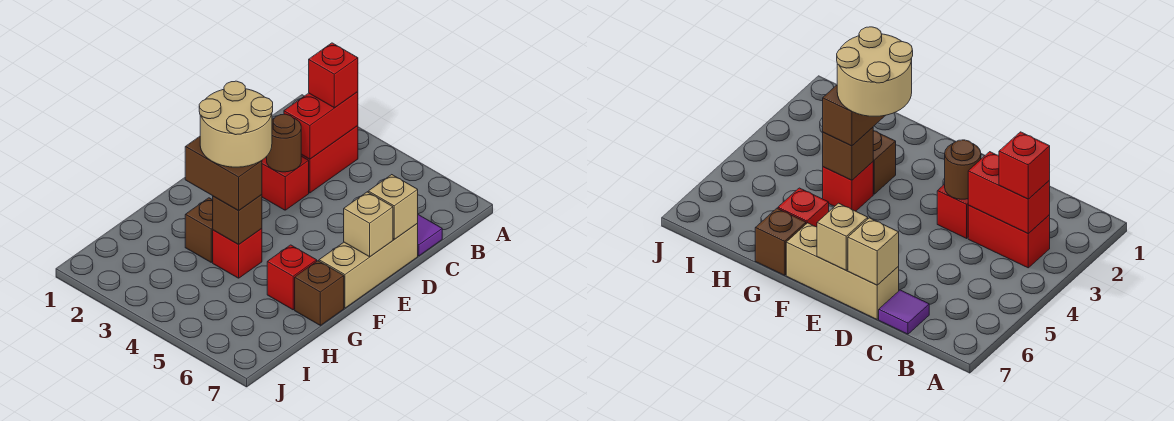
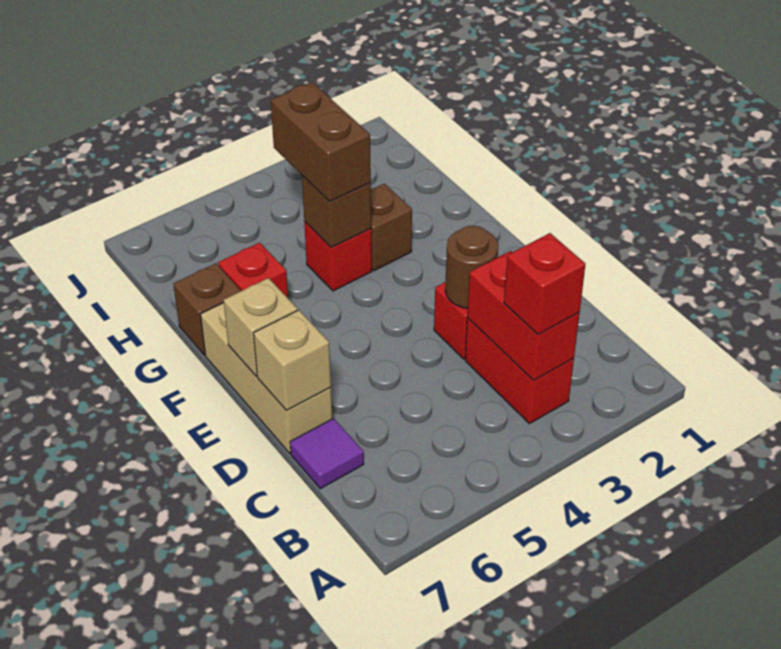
tan 2x2 round brick [199,81,273,167] -> none
brown 1x2 brick [185,136,262,211] -> brown 1x2 brick turned to [271,82,371,202]

